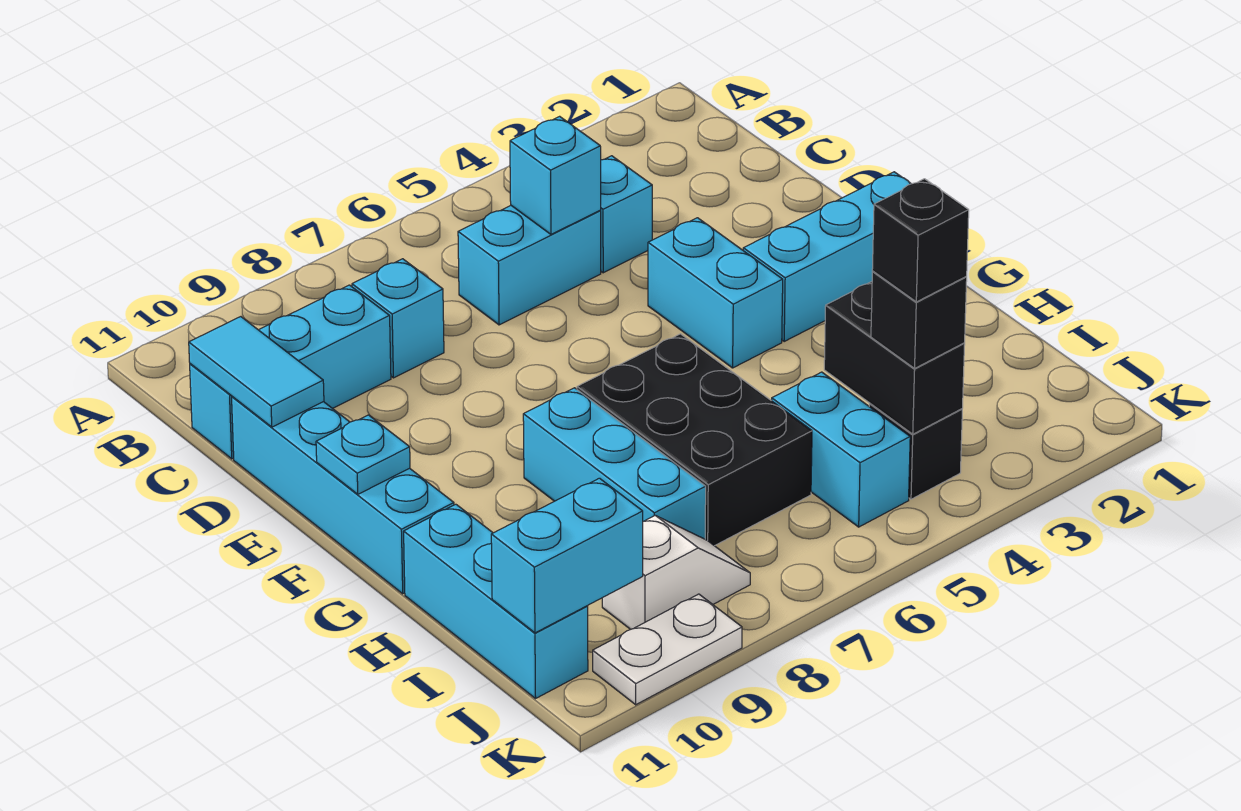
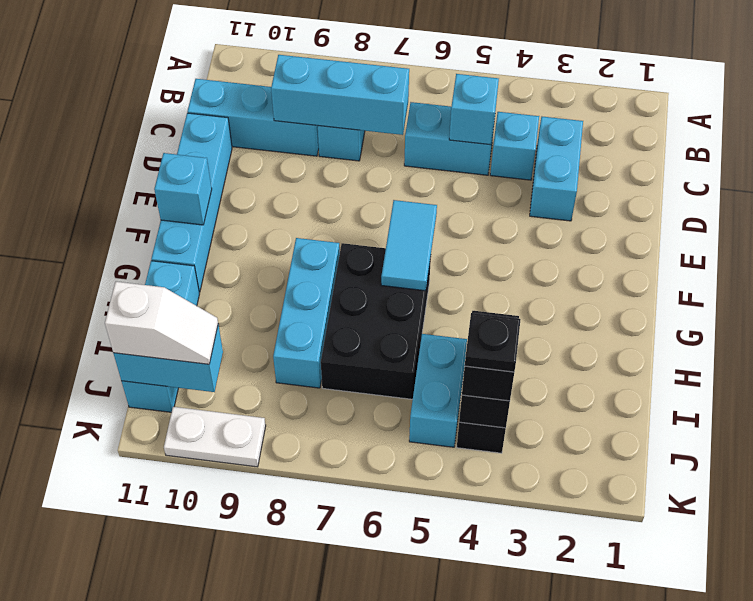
cyan 1x2 tile [189,317,324,427] -> cyan 1x2 tile moved to [381,200,437,291]
cyan 1x2 brick [648,218,783,368] -> cyan 1x2 brick moved to [530,117,583,221]
cyan 1x3 brick [743,172,911,341] -> cyan 1x3 brick moved to [271,55,409,135]
cyan 1x1 plate [316,415,410,494] -> cyan 1x1 brick [154,153,212,225]
black 1x1 brick [872,179,969,302] -> black 1x1 plate [465,313,521,372]
white 1x2 slope [602,515,750,629] -> white 1x2 slope moved to [105,282,218,364]

